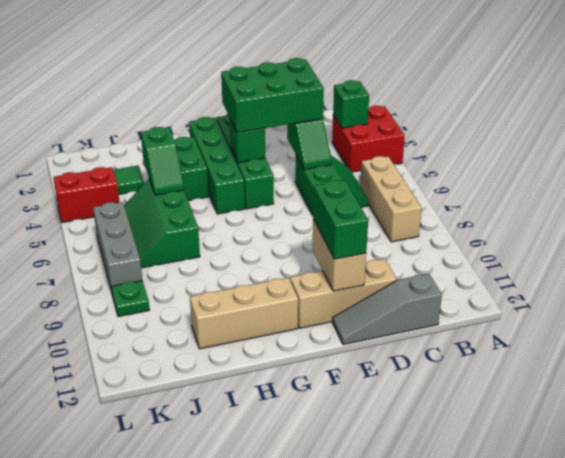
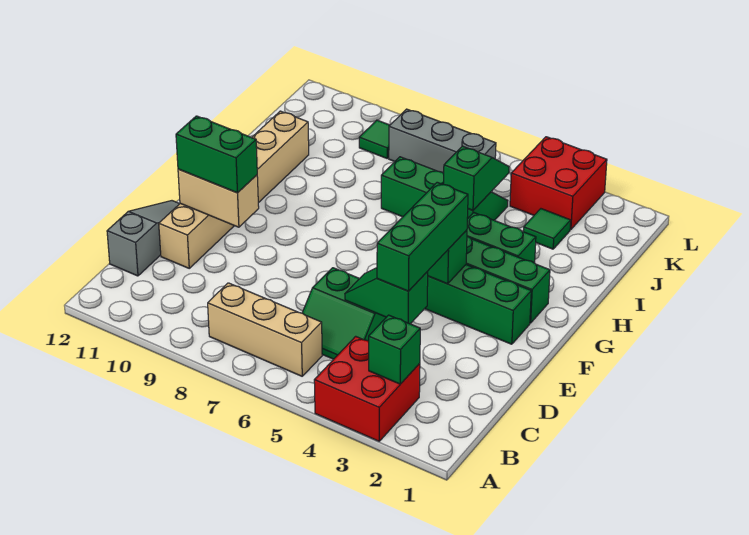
green 2x3 brick [221,58,324,133] -> green 1x3 brick [377,182,468,291]
green 1x2 slope [141,127,184,195] -> green 1x2 slope turned to [443,146,509,210]
red 1x2 brick [53,167,120,222] -> red 2x2 brick [510,137,607,230]
green 1x1 plate [111,281,150,317] -> green 1x1 tile [359,120,390,158]

